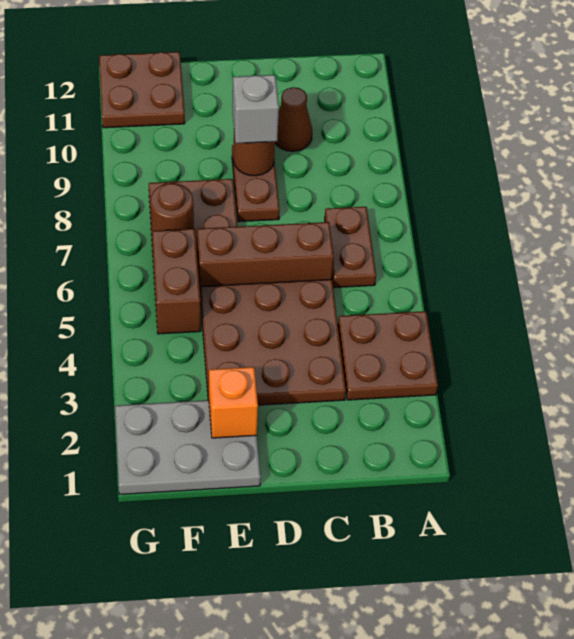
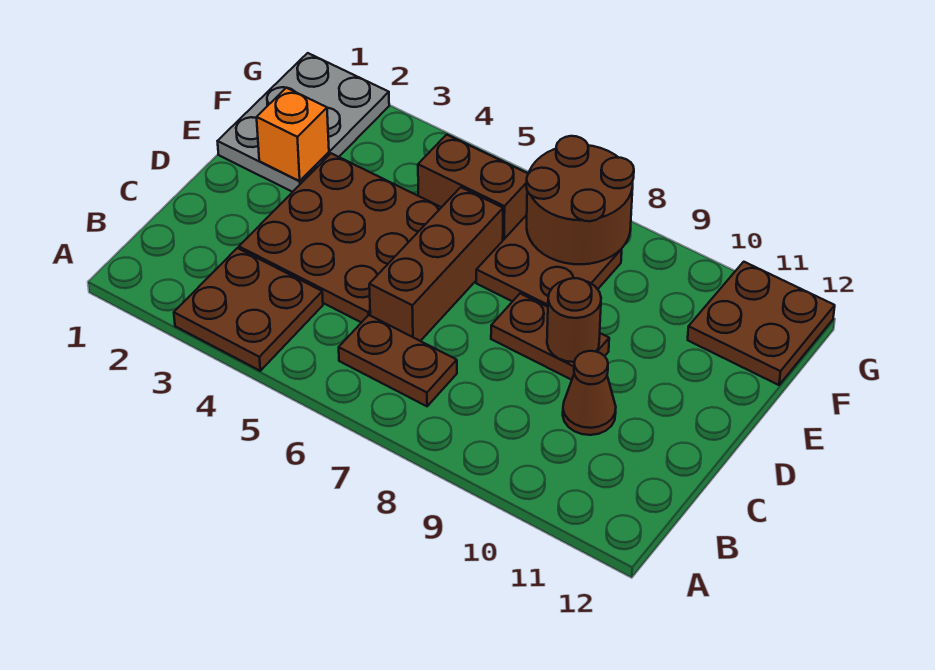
grey 1x1 brick [233,75,279,143] -> none
brown 1x1 round brick [150,183,194,232] -> brown 2x2 round brick [526,136,634,264]

